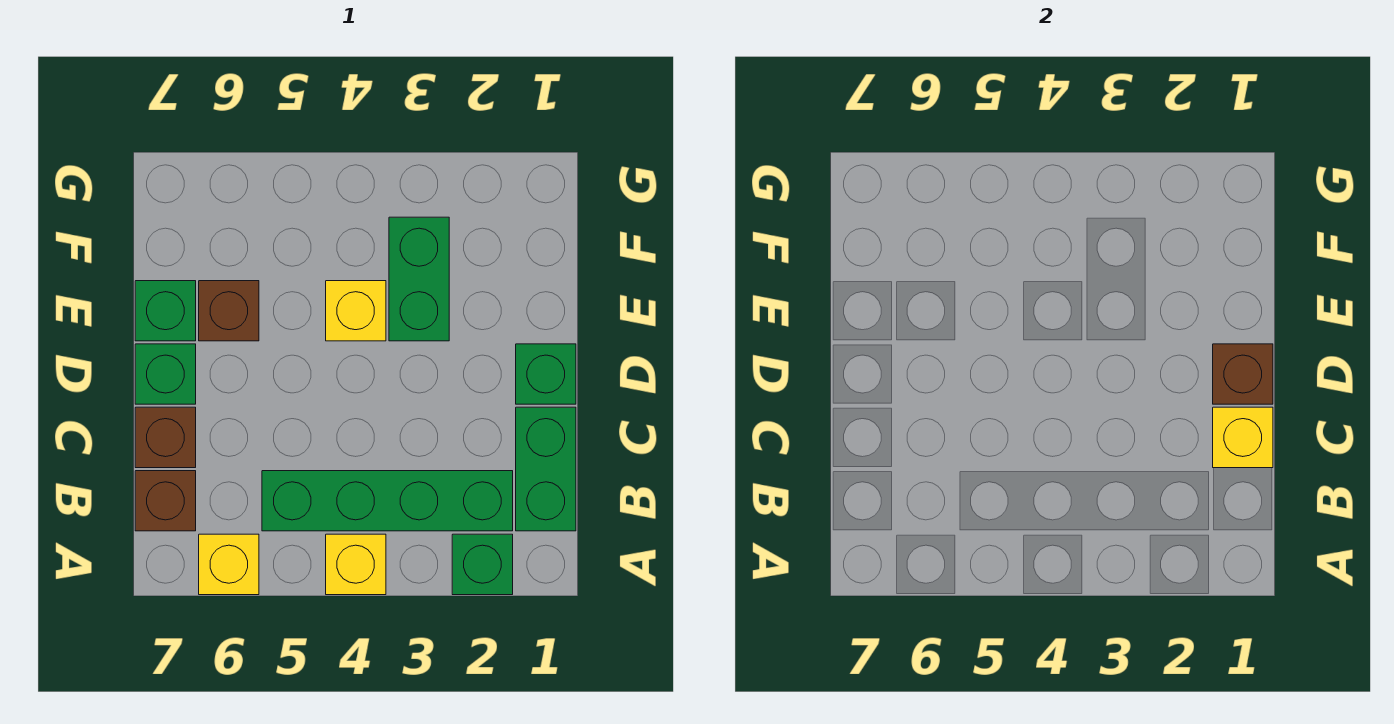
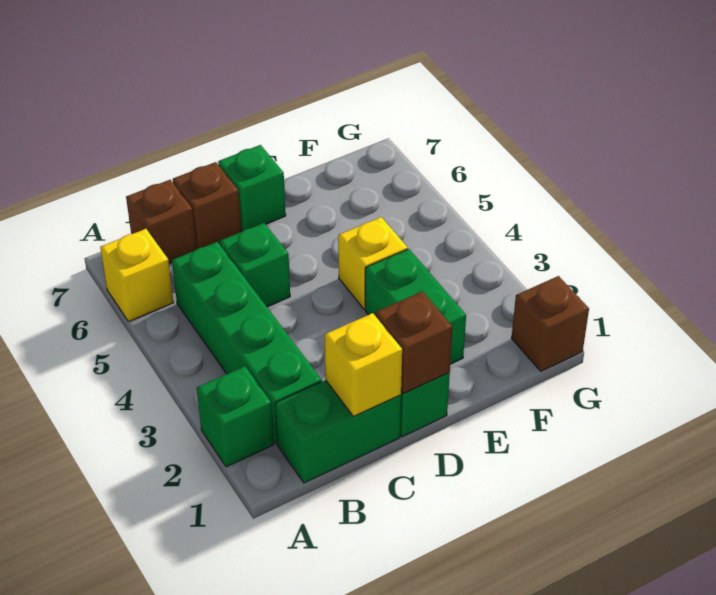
yellow 1x1 brick [326,534,386,595] -> none
green 1x2 brick [389,217,449,341] -> green 1x2 brick turned to [365,249,466,364]
brown 1x1 brick [199,281,259,341] -> brown 1x1 brick moved to [511,276,589,371]
green 1x1 brick [135,281,196,341] -> green 1x1 brick moved to [220,223,290,307]

